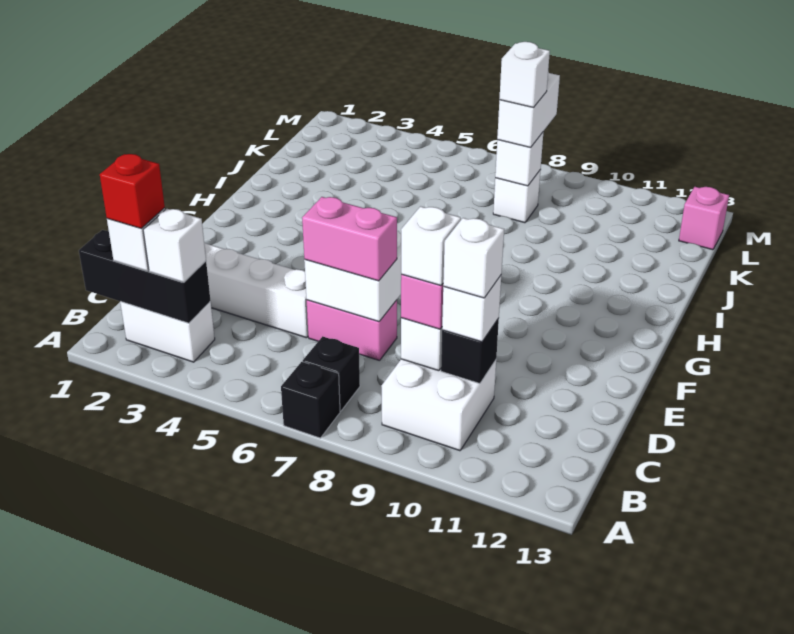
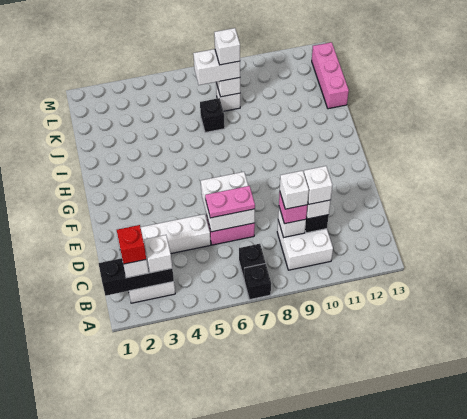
pink 1x2 brick [302,197,397,281] -> pink 1x2 plate [205,186,255,218]
none -> black 1x1 brick [200,98,225,133]
white 1x2 brick [497,73,560,148] -> white 1x2 brick turned to [193,49,240,85]
pink 1x1 brick [679,187,729,250] -> pink 1x3 brick [312,42,349,109]

